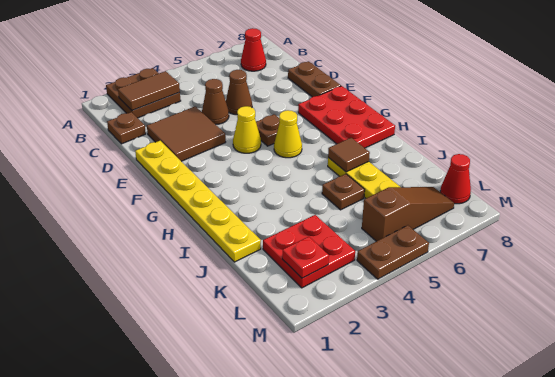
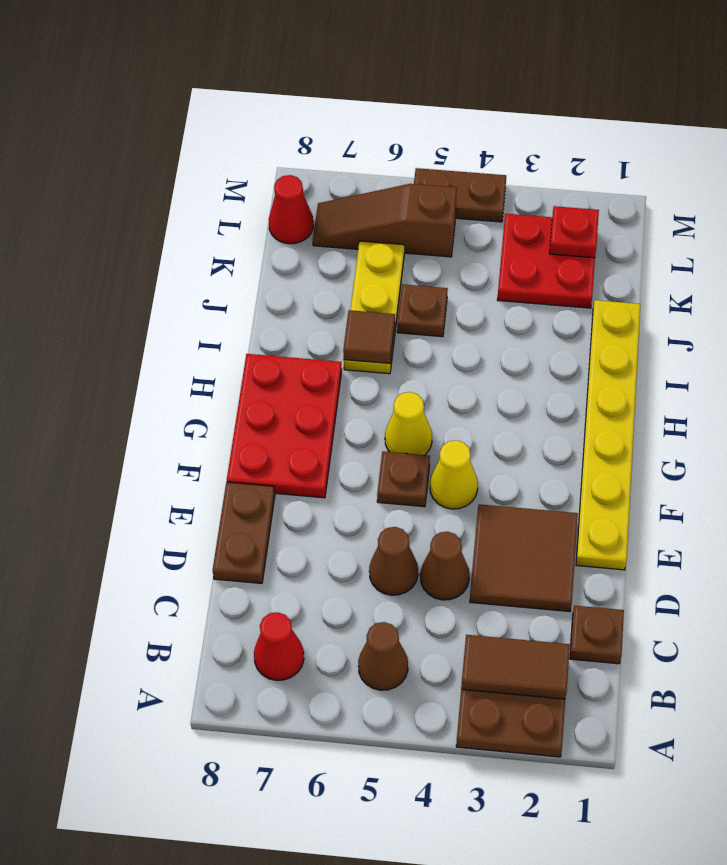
none -> brown 1x1 cone [358,622,408,690]

